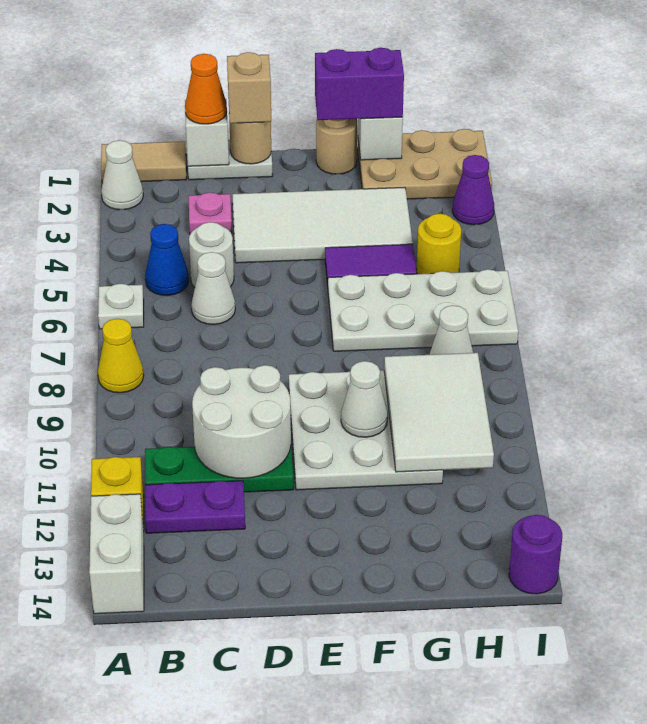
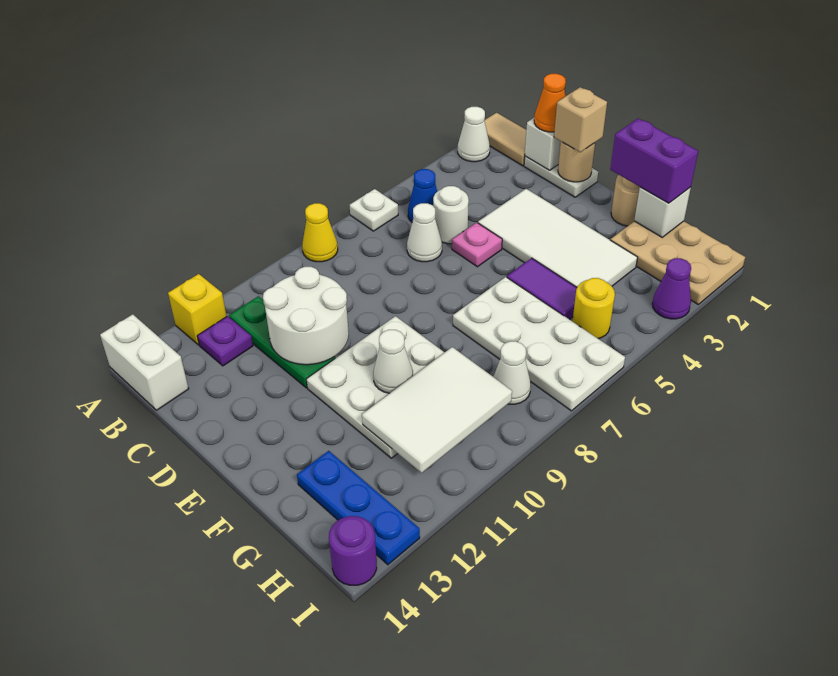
white 1x2 brick [89,494,144,614] -> white 1x2 brick turned to [100,314,189,410]
purple 1x2 plate [145,481,245,533] -> purple 1x1 plate [197,316,253,366]
pink 1x1 plate [189,192,232,234] -> pink 1x1 plate moved to [452,222,502,267]
none -> blue 1x3 plate [297,451,420,565]

